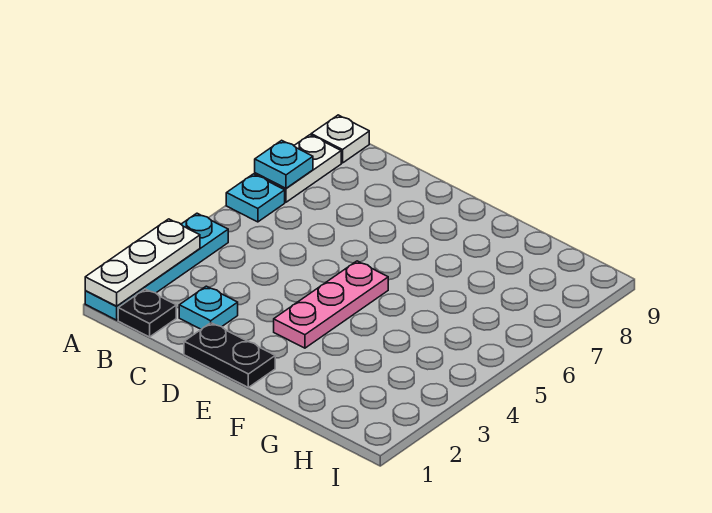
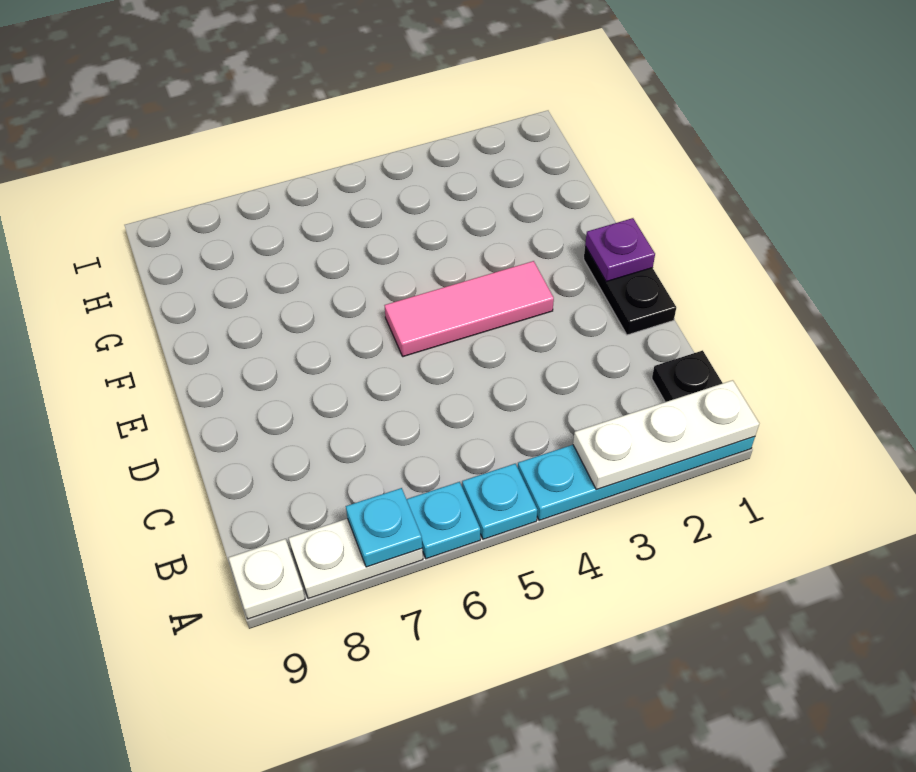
cyan 1x1 plate [179,286,238,329] -> cyan 1x1 plate moved to [462,464,537,539]
none -> purple 1x1 plate [585,218,655,282]
pink 1x3 plate [274,261,388,348] -> pink 1x3 tile [385,261,554,357]

